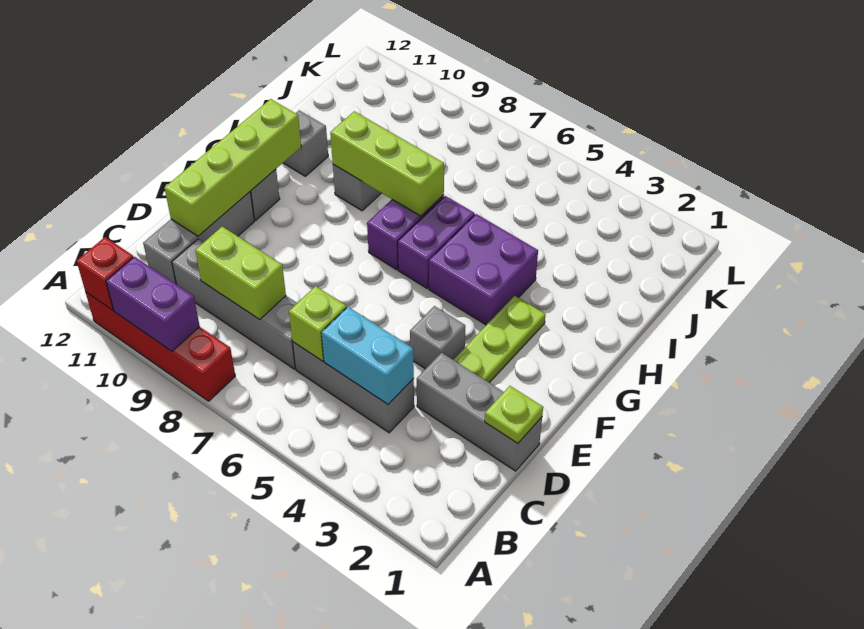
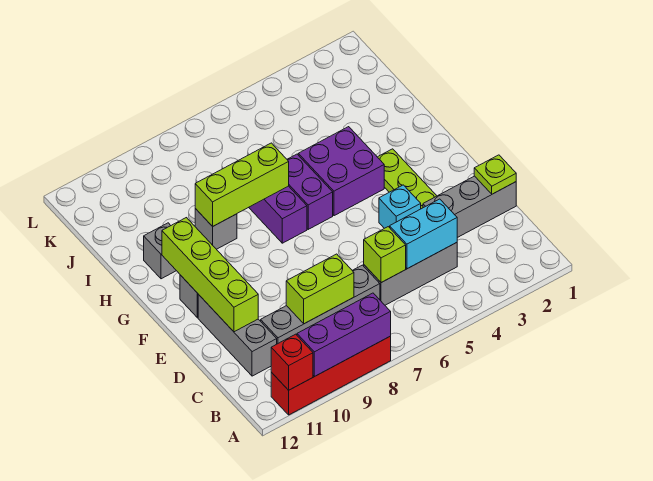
purple 1x2 brick [106,257,200,351] -> purple 1x3 brick [297,293,391,377]
grey 1x1 brick [410,306,465,369] -> cyan 1x1 brick [379,185,421,228]

